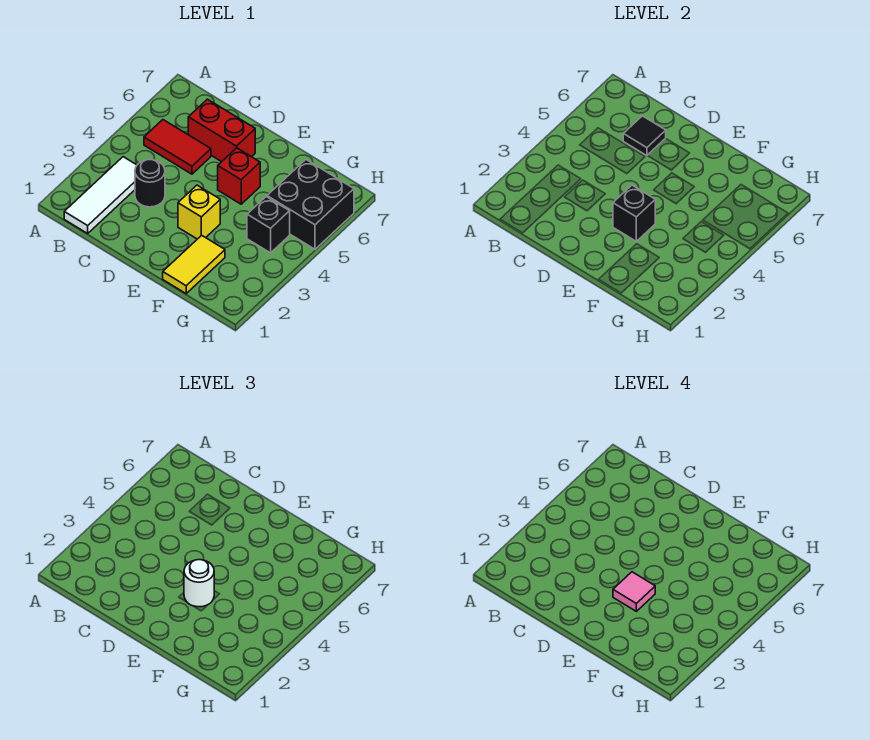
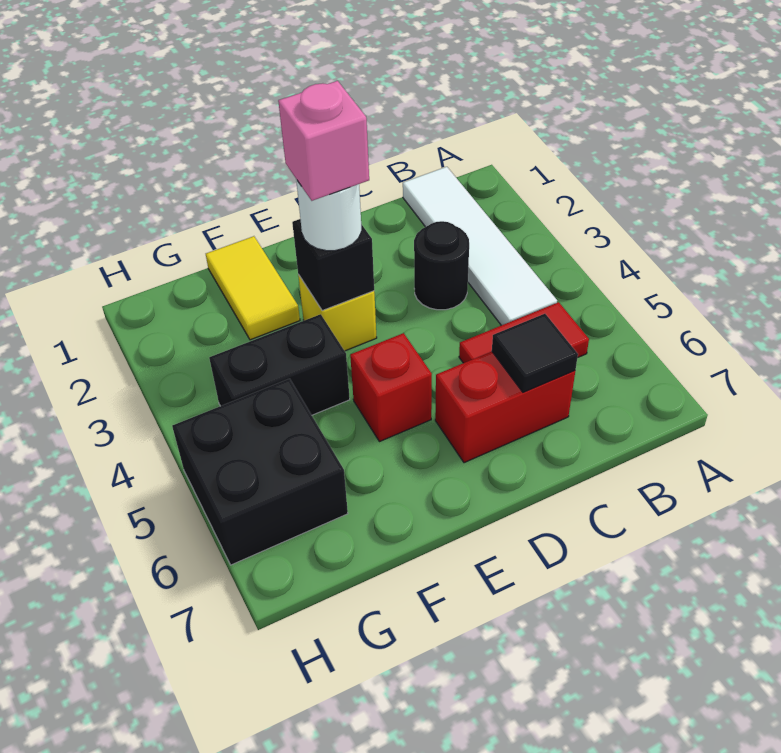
white 1x3 tile [64,157,137,233] -> white 1x4 tile [403,167,557,325]
pink 1x1 tile [613,572,655,611] -> pink 1x1 brick [278,81,369,201]
black 1x1 brick [247,197,290,253] -> black 1x2 brick [209,314,350,415]

